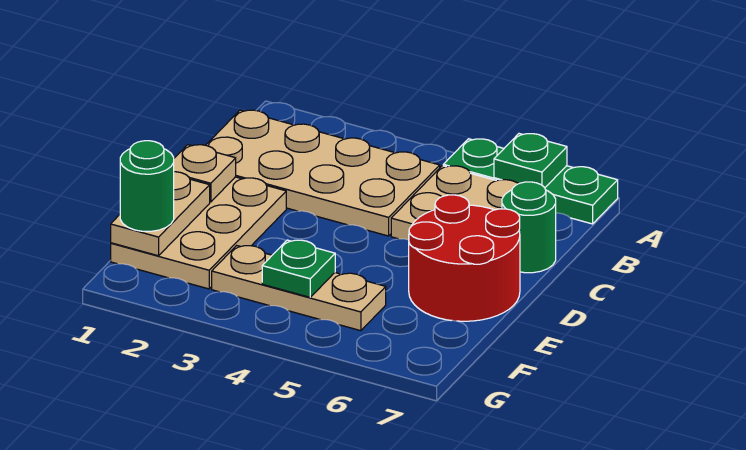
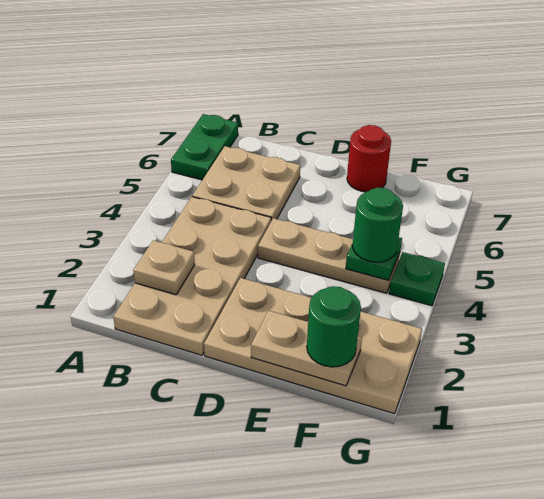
green 1x3 plate [443,139,618,224] -> green 1x2 plate [171,114,238,180]
green 1x1 plate [494,134,567,187] -> green 1x1 plate moved to [389,252,445,306]
green 1x1 round brick [502,182,556,273] -> green 1x1 round brick moved to [352,188,403,262]
tan 2x3 plate [111,177,286,289] -> tan 2x4 plate [204,278,422,414]
tan 1x1 plate [174,145,236,202] -> tan 1x1 plate moved to [133,240,195,295]
red 2x2 round brick [409,195,520,321] -> red 1x1 round brick [347,125,391,192]
tan 1x3 plate [212,246,386,331] -> tan 1x3 plate turned to [258,218,400,293]

